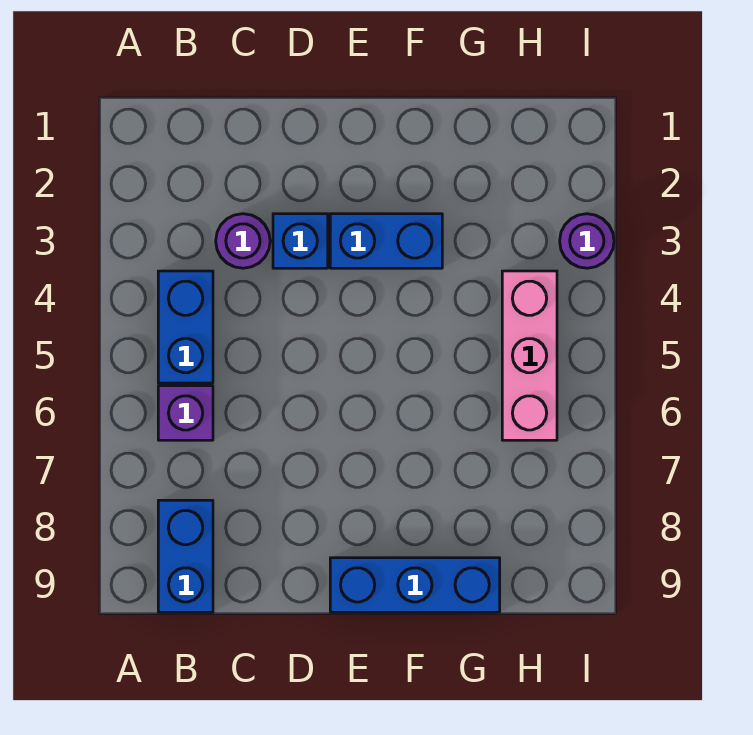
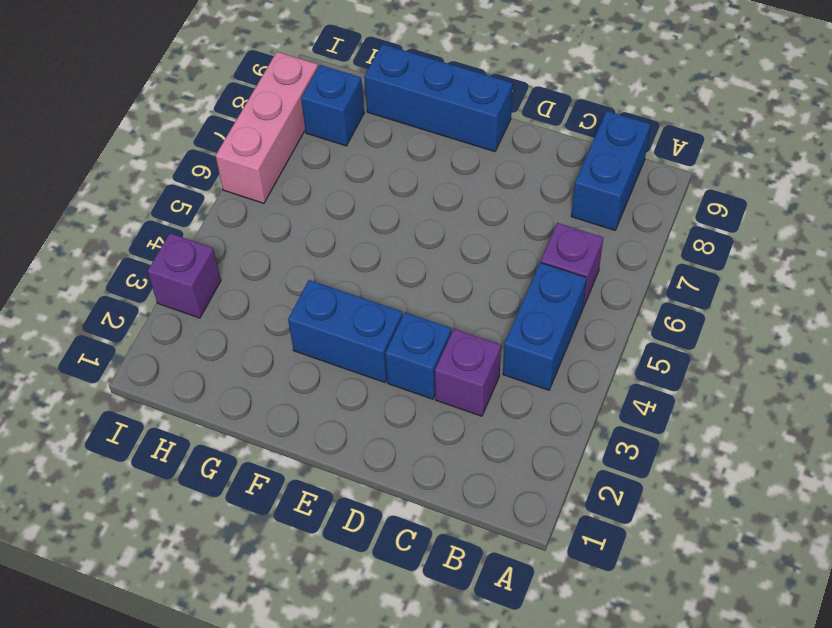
purple 1x1 round brick [216,214,270,268] -> purple 1x1 brick [435,329,501,416]
pink 1x3 brick [502,271,557,440] -> pink 1x3 brick moved to [216,52,318,203]
none -> blue 1x1 brick [301,65,364,146]
purple 1x1 round brick [560,214,614,268] -> purple 1x1 brick [148,233,221,318]

